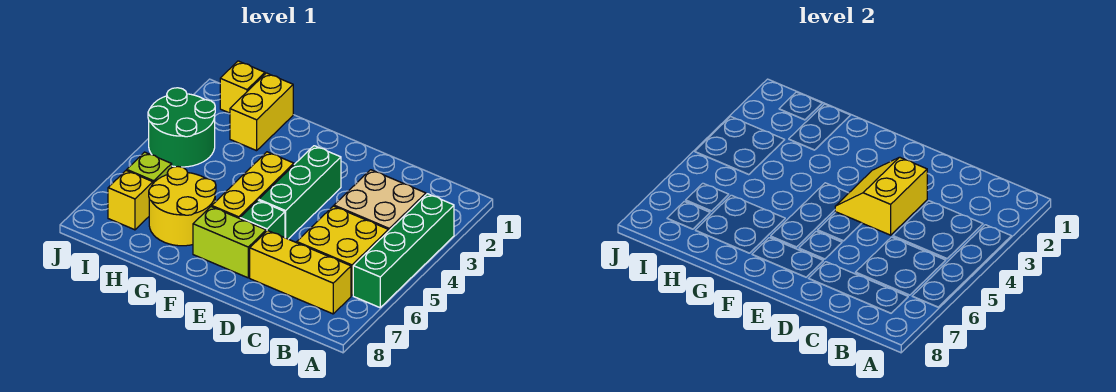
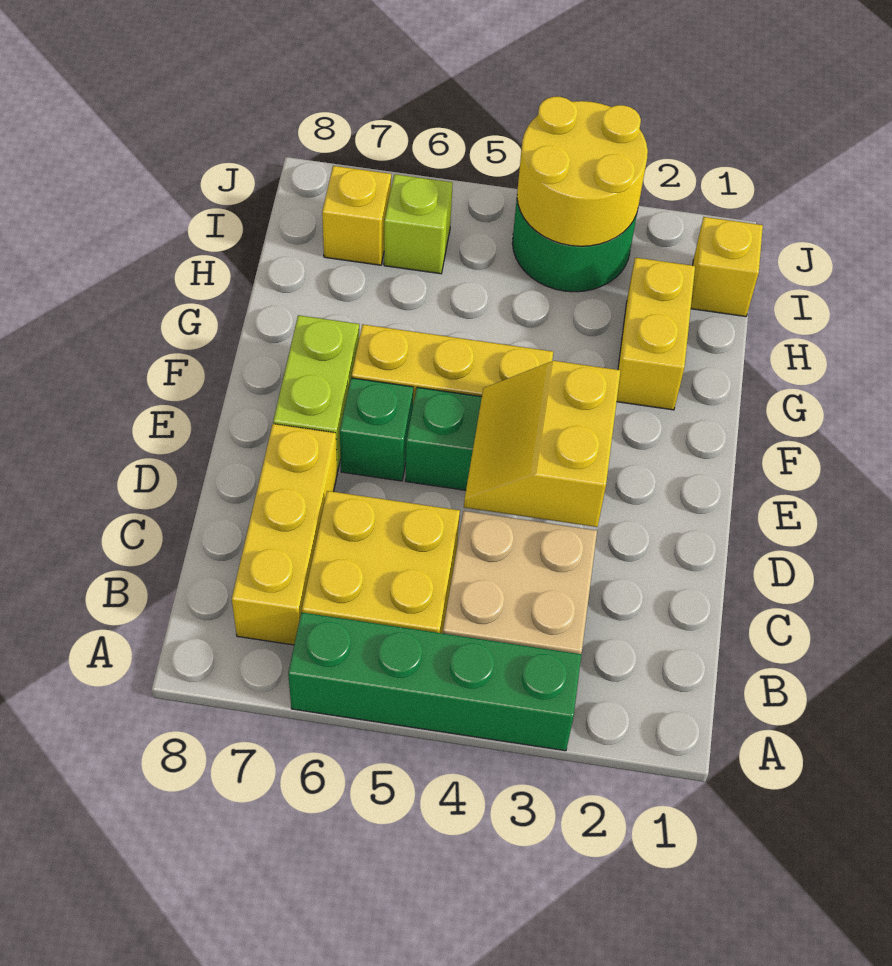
yellow 2x2 slope [835,157,927,235] -> yellow 2x2 slope turned to [464,361,621,527]
yellow 2x2 round brick [149,167,216,246] -> yellow 2x2 round brick moved to [517,97,648,246]
yellow 1x2 brick [230,73,293,151] -> yellow 1x2 brick turned to [617,258,695,410]

